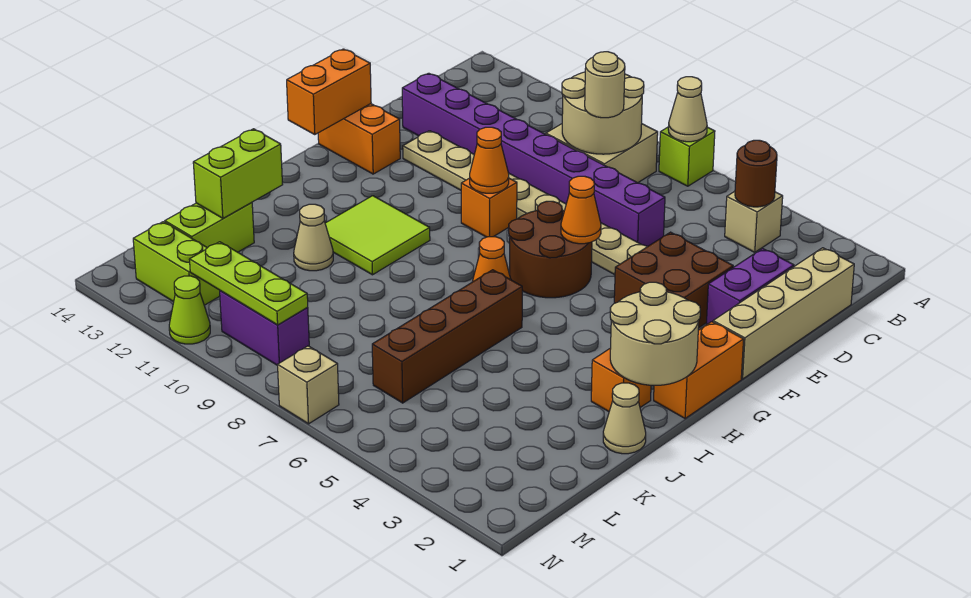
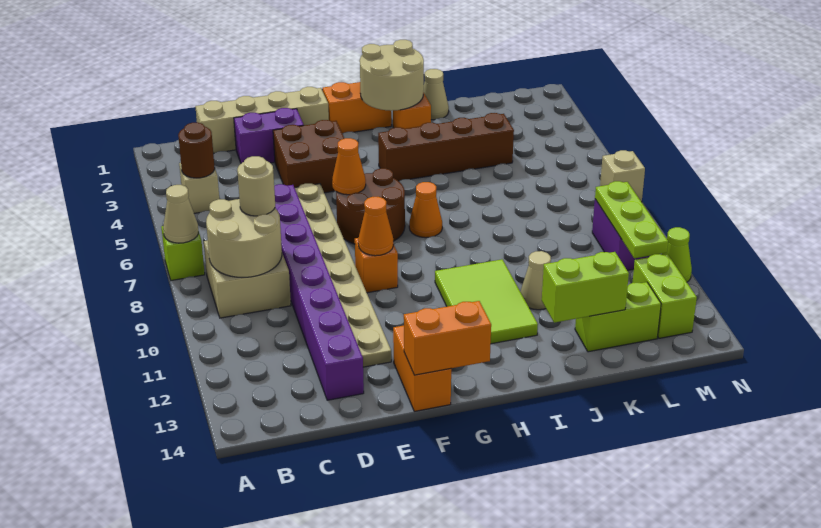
lime 2x2 tile [325,196,430,275] -> lime 2x3 tile [435,259,538,344]
brown 1x4 brick [372,270,522,403] -> brown 1x4 brick moved to [378,113,514,181]

